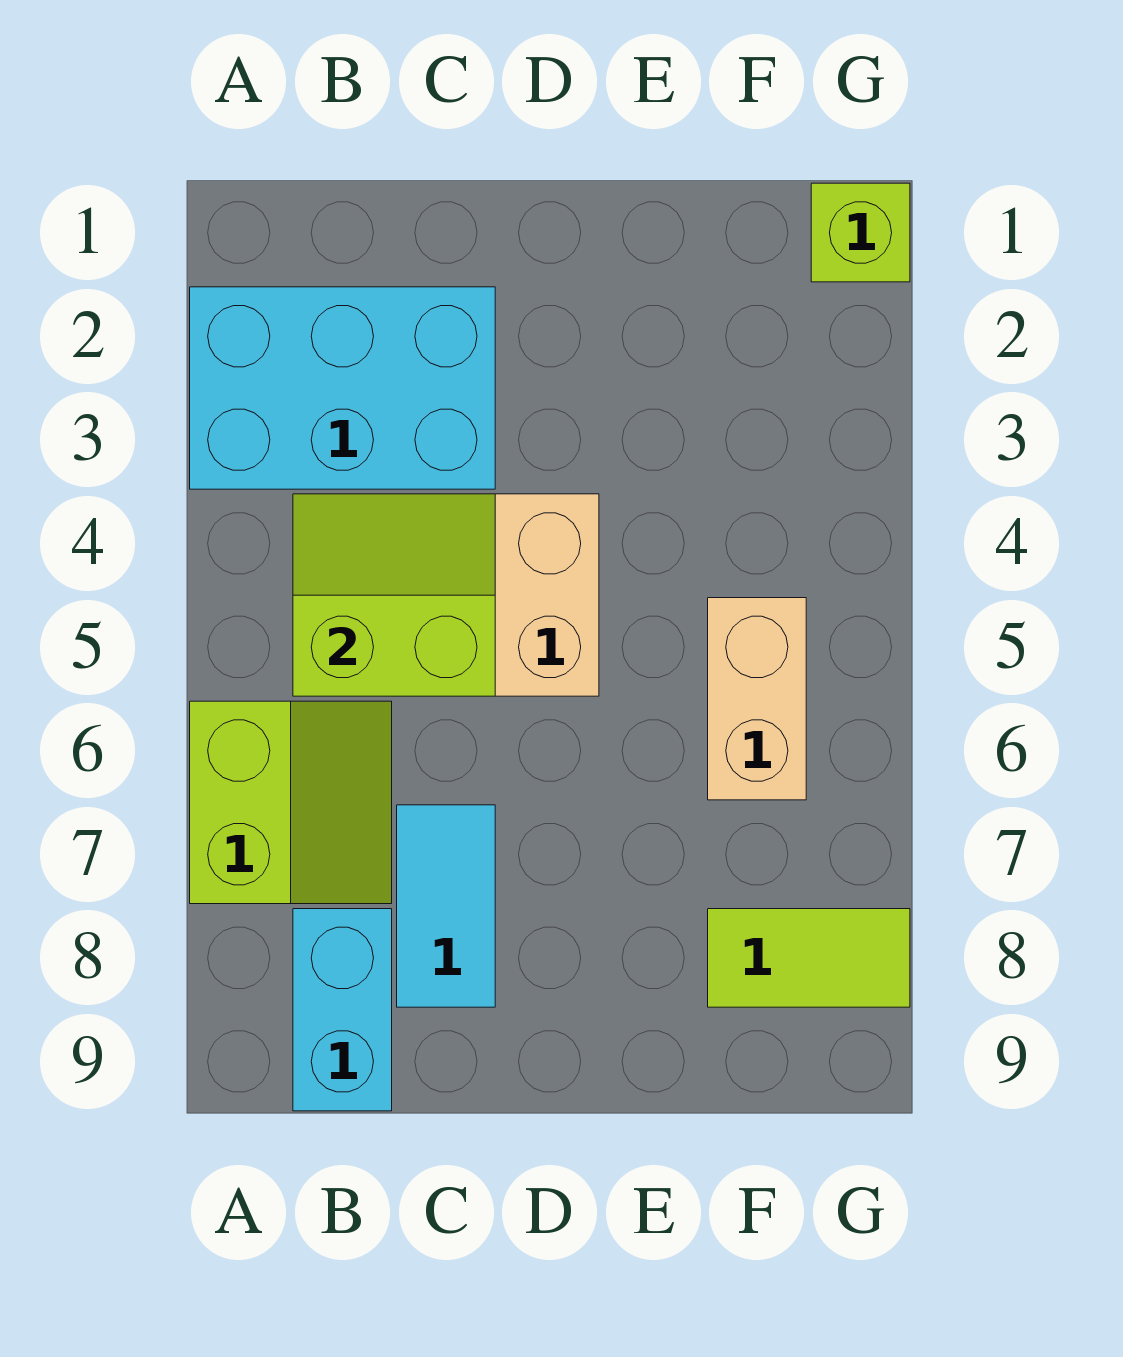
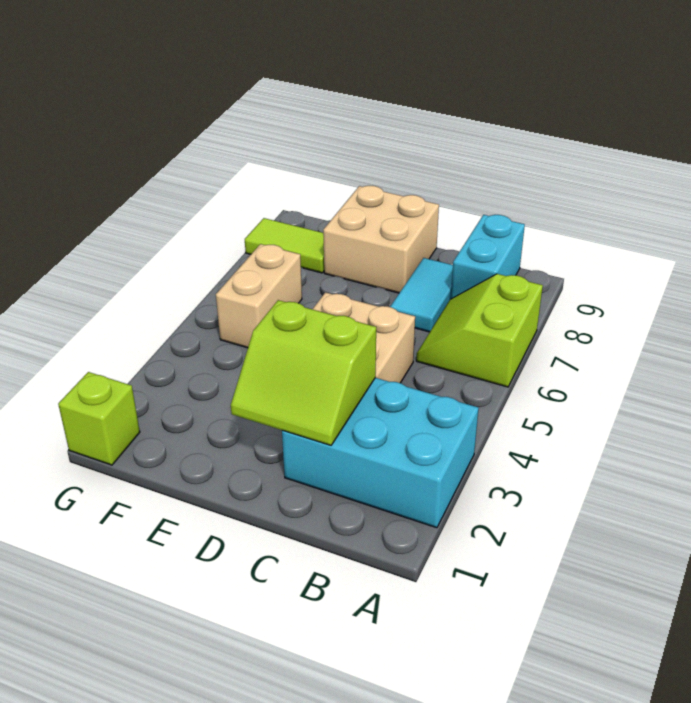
lime 2x2 slope [293,494,495,696] -> lime 2x2 slope moved to [231,300,376,445]
none -> tan 2x2 brick [323,186,439,293]

